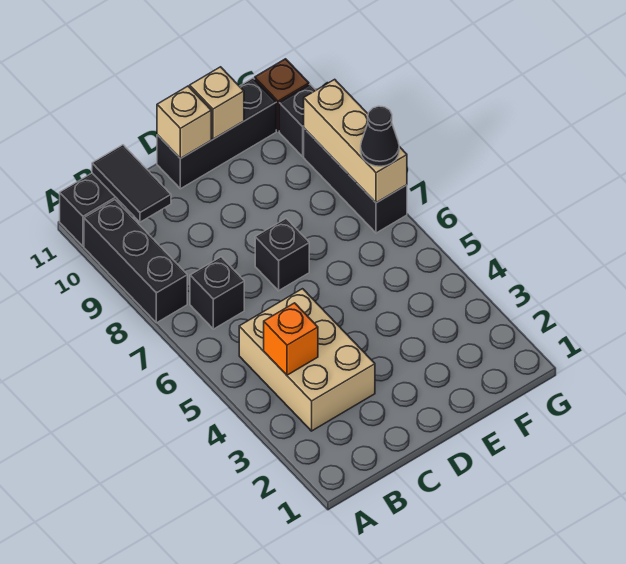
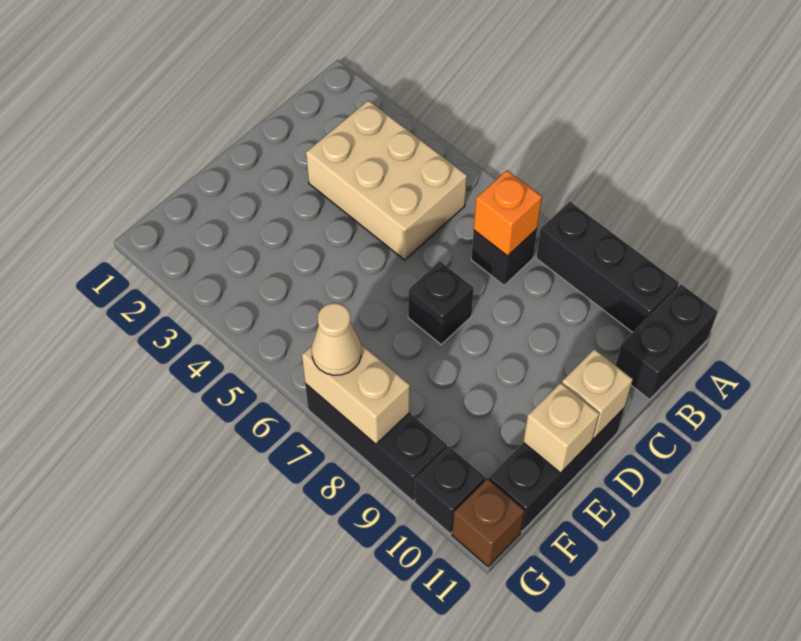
orange 1x1 brick [264,303,318,375] -> orange 1x1 brick moved to [474,170,542,256]
black 1x2 tile [92,145,171,222] -> none
tan 1x3 brick [304,79,407,203] -> tan 1x2 brick [302,344,410,444]
black 1x1 cone [361,106,399,166] -> tan 1x1 cone [312,303,361,375]

